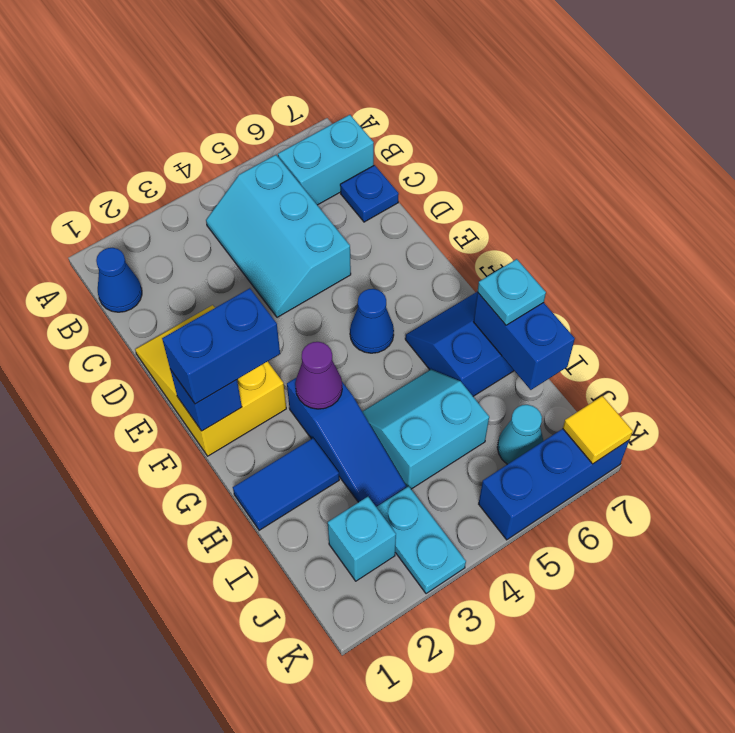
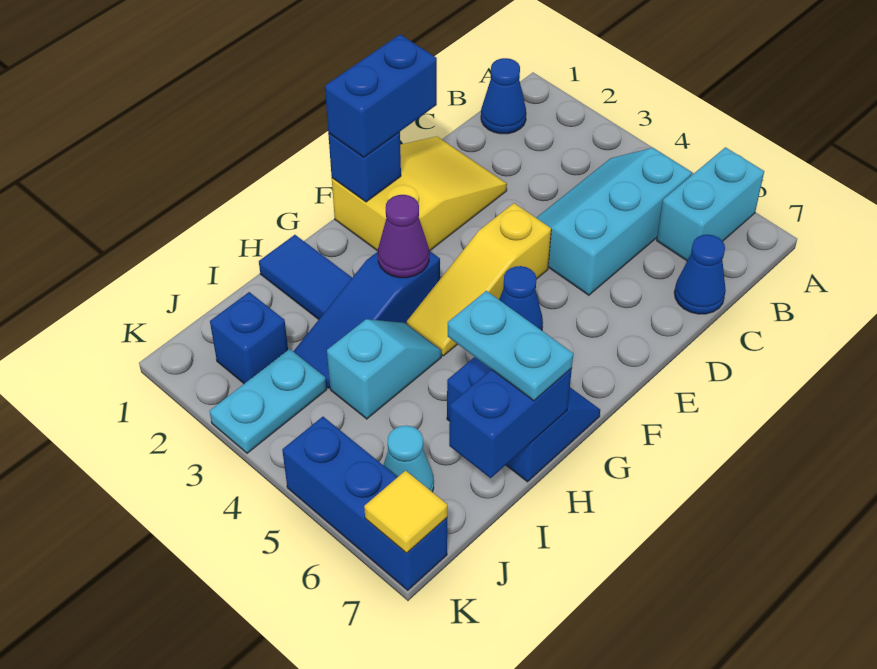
cyan 1x2 brick [278,115,374,205] -> cyan 1x2 brick turned to [657,147,764,261]
blue 1x1 plate [340,165,399,222] -> blue 1x1 cone [674,235,726,314]
none -> yellow 1x3 slope [407,203,551,356]
blue 1x2 brick [162,288,280,404] -> blue 1x2 brick turned to [325,34,437,157]
cyan 2x2 slope [362,370,489,489] -> cyan 1x2 slope [327,319,441,419]
cyan 1x1 plate [477,259,546,325] -> cyan 1x2 plate [448,291,573,401]
cyan 1x1 brick [328,497,396,581] -> blue 1x1 brick [210,292,288,384]

